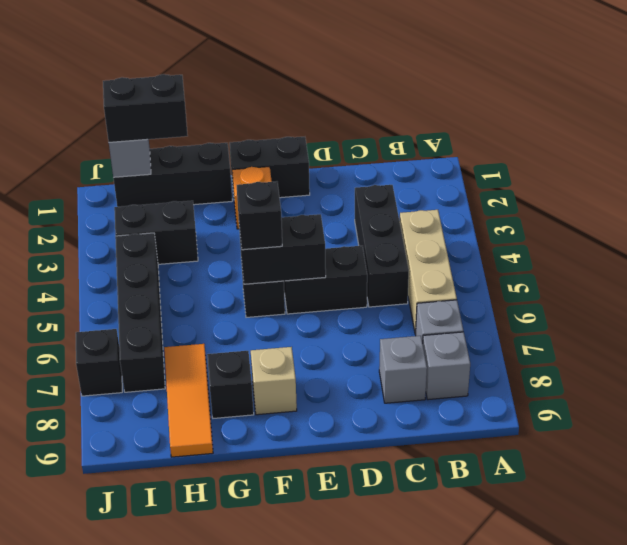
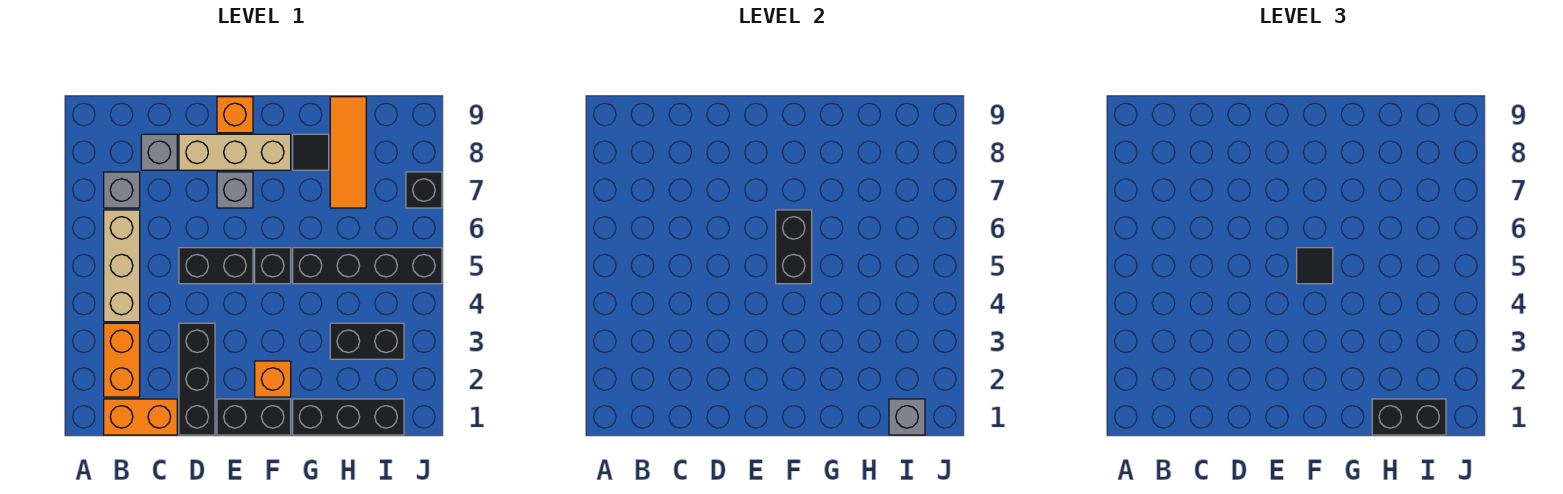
none -> orange 1x2 brick [104,399,177,435]
none -> orange 1x2 brick [104,323,140,397]
grey 1x1 brick [423,332,470,400] -> grey 1x1 brick moved to [217,172,253,208]
black 1x3 brick [355,185,409,307] -> black 1x3 brick moved to [179,323,215,435]
black 1x2 brick [239,214,326,284] -> black 1x2 brick turned to [776,210,812,284]
none -> orange 1x1 brick [217,97,253,133]
black 1x1 brick [237,181,282,250] -> black 1x1 tile [1297,248,1333,284]
tan 1x1 brick [251,347,297,415] -> tan 1x3 brick [179,134,291,170]
black 1x1 brick [207,351,254,418] -> black 1x1 tile [293,134,329,170]
black 1x4 brick [115,233,165,392] -> black 1x4 brick turned to [293,248,442,284]

